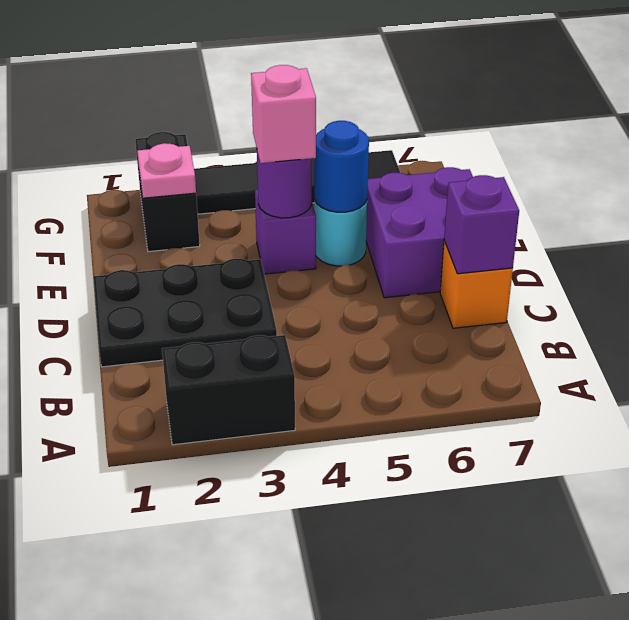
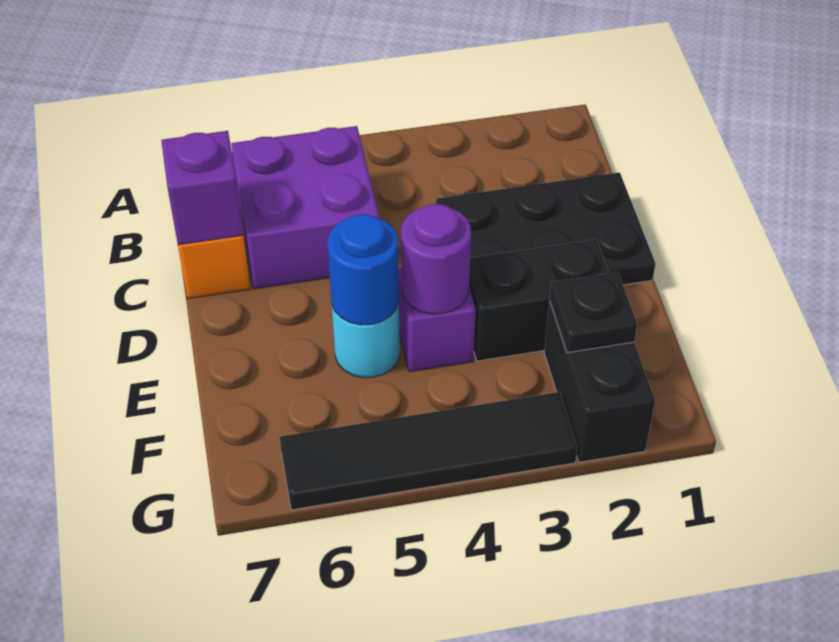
black 1x2 brick [162,335,295,445] -> black 1x2 brick moved to [469,239,609,361]
purple 2x2 brick [366,167,473,298] -> purple 2x2 brick moved to [231,126,380,289]
pink 1x1 brick [251,65,316,163] -> none
pink 1x1 plate [137,143,196,198] -> black 1x1 plate [550,272,637,353]

